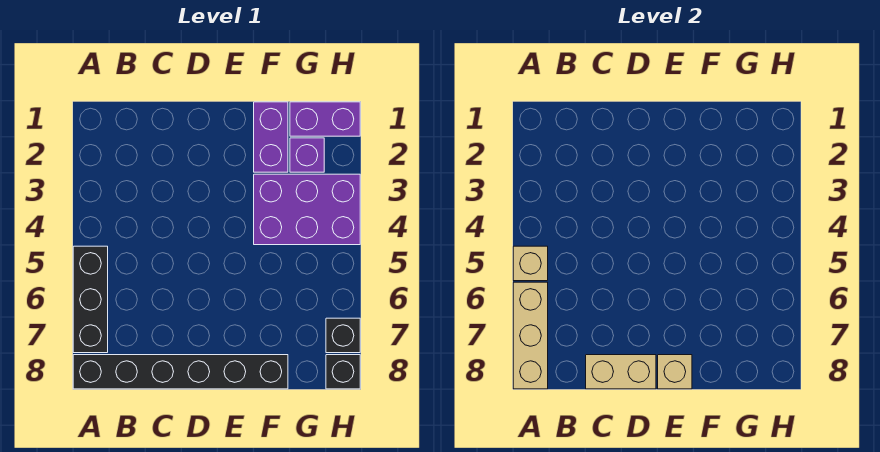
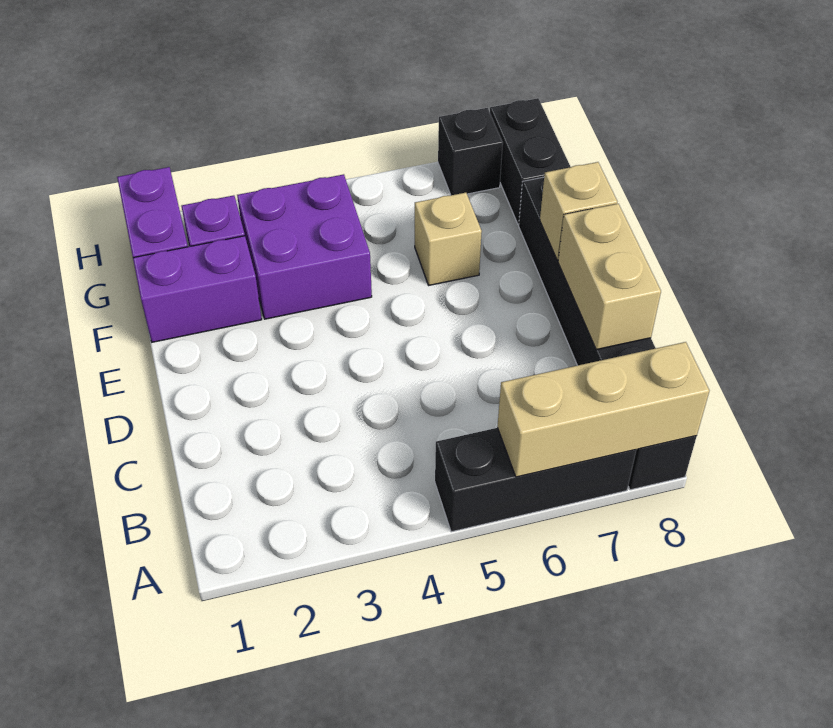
tan 1x1 brick [513,246,548,281] -> tan 1x1 brick moved to [415,193,482,285]
purple 2x3 brick [254,174,360,245] -> purple 2x2 brick [237,174,372,319]
black 1x1 brick [326,355,360,389] -> black 1x2 brick [490,98,570,225]

